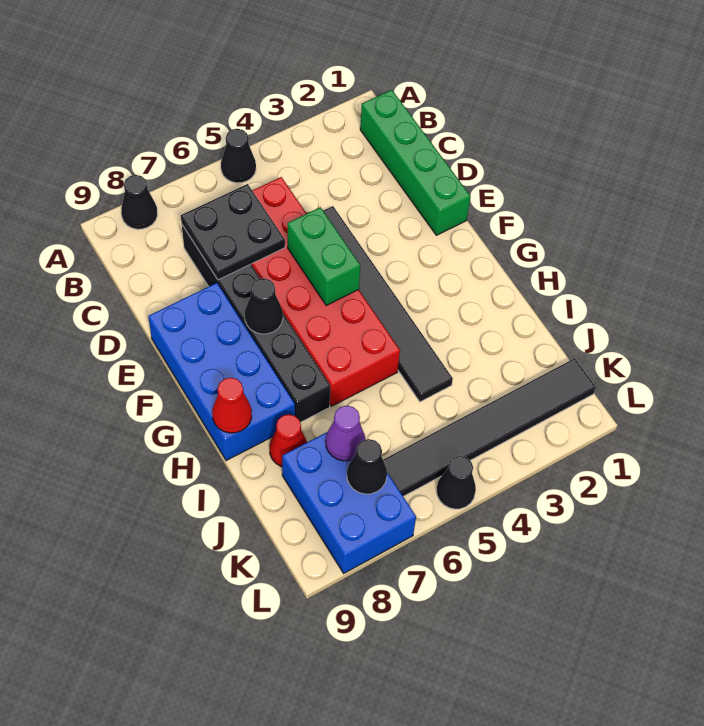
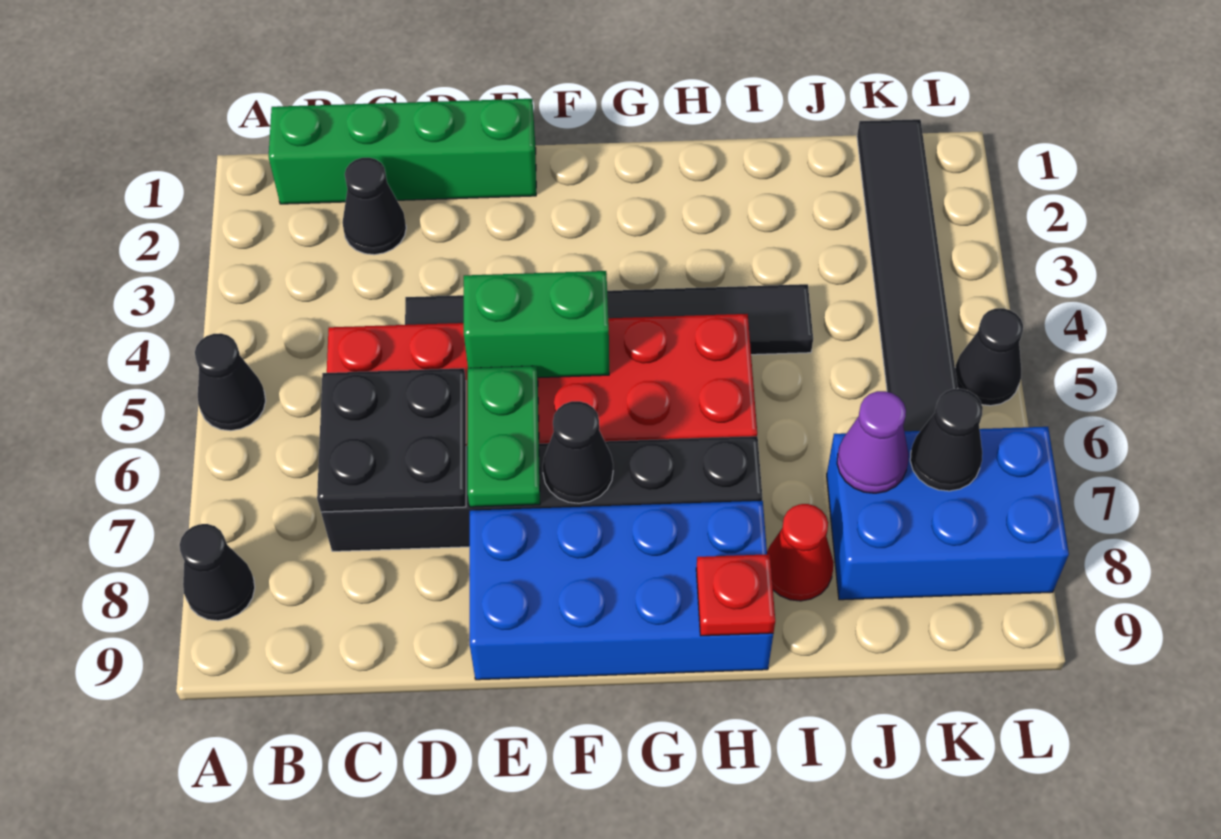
none -> black 1x1 cone [342,158,406,255]
none -> green 1x2 plate [468,366,540,507]
red 1x1 cone [212,378,252,433] -> red 1x1 plate [696,554,775,636]

